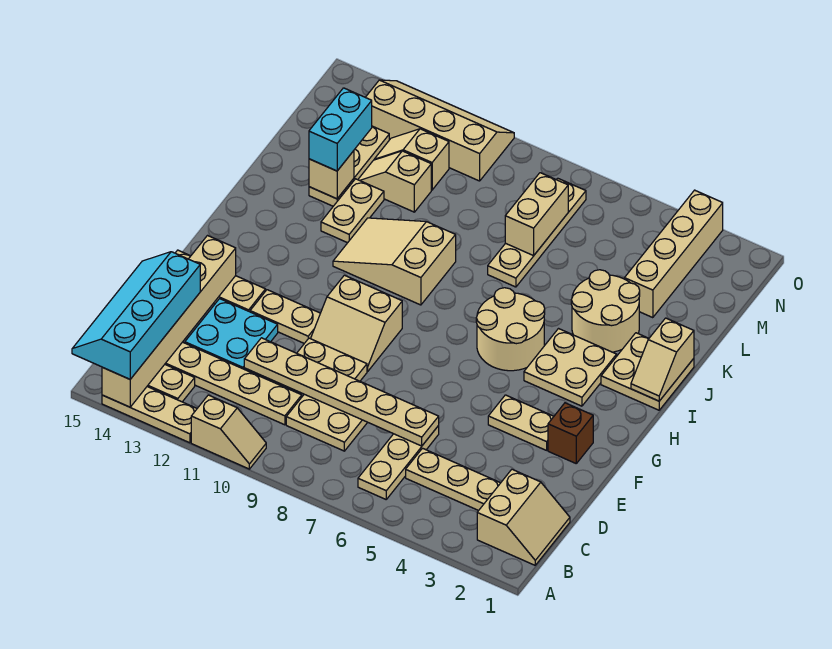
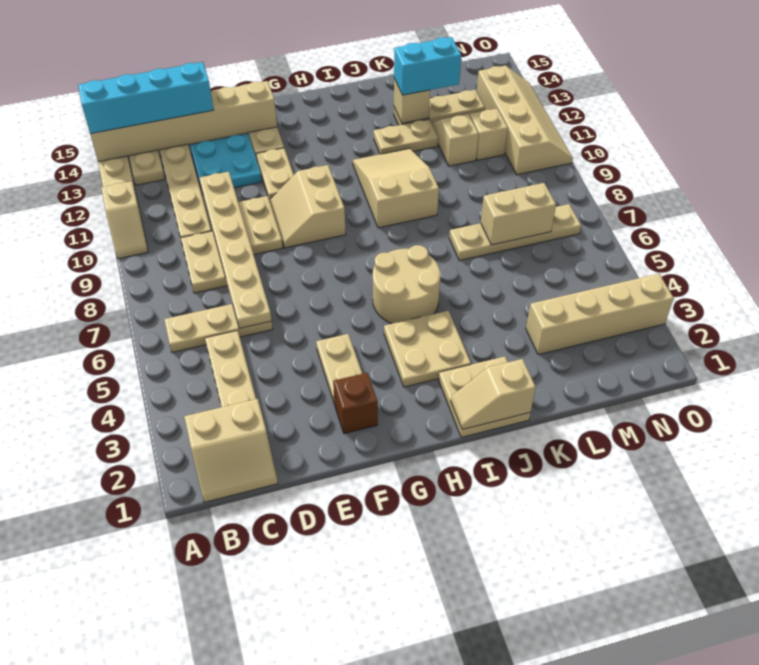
tan 2x2 round brick [571,270,640,352] -> none

